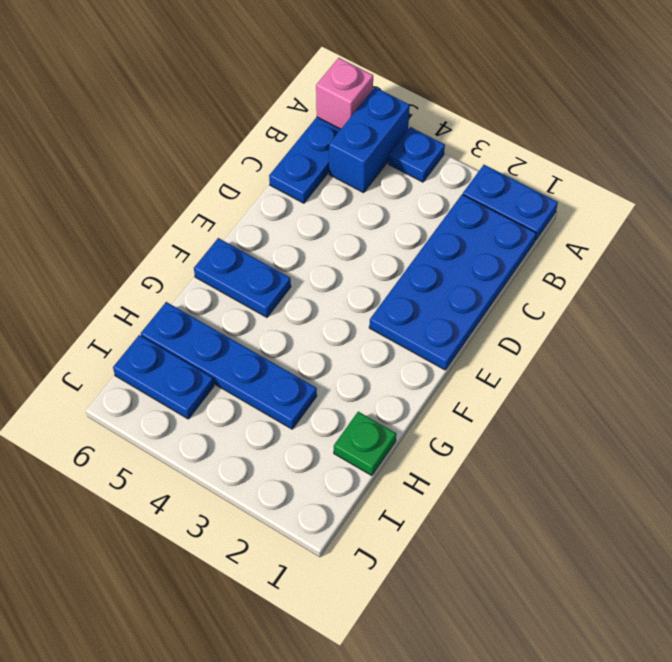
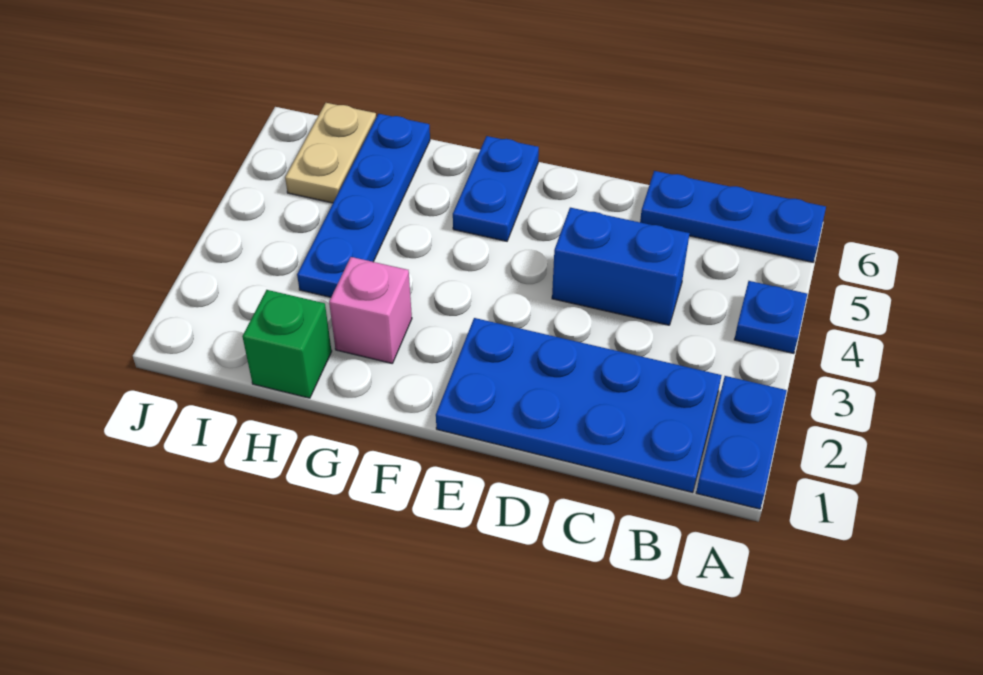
blue 1x2 brick [329,87,410,193] -> blue 1x2 brick moved to [552,208,690,325]
pink 1x1 brick [316,58,373,129] -> pink 1x1 brick moved to [329,257,412,363]
green 1x1 plate [334,412,396,476] -> green 1x1 brick [242,290,332,398]
blue 1x2 plate [113,335,214,419] -> tan 1x2 plate [285,103,376,203]

